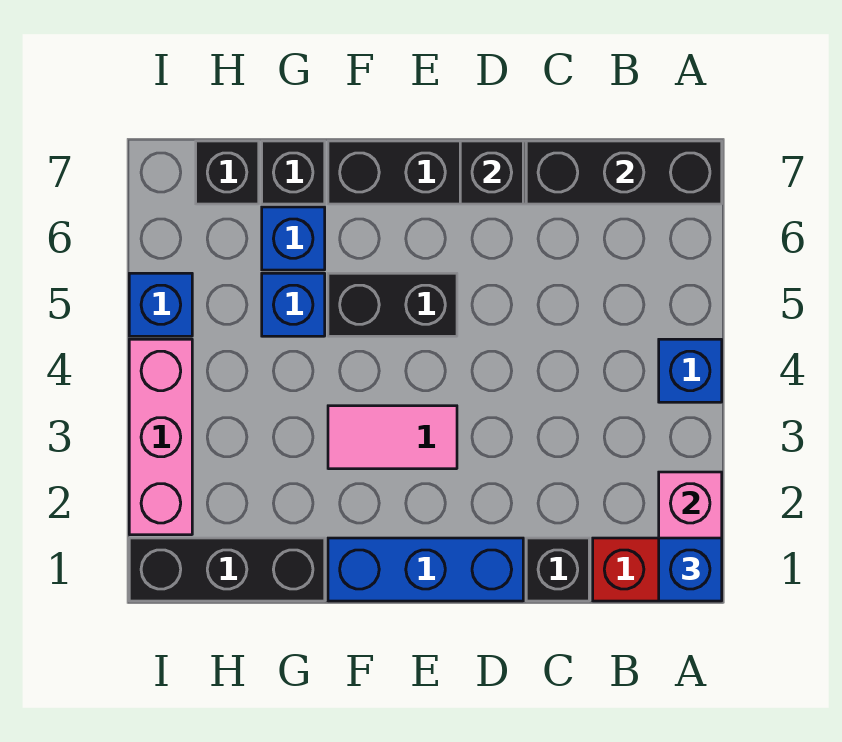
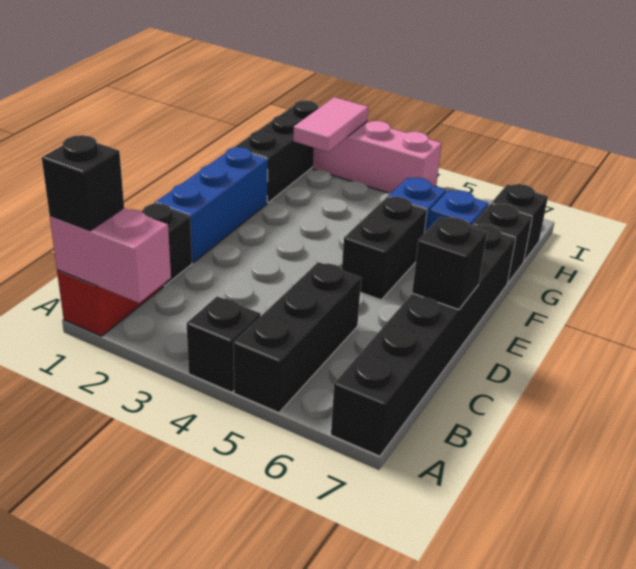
blue 1x1 brick [659,538,722,601] -> black 1x1 brick [42,135,124,231]
blue 1x1 brick [659,339,722,402] -> black 1x1 brick [187,296,261,392]
black 1x3 brick [526,141,722,204] -> black 1x3 brick moved to [234,262,361,413]
pink 1x2 tile [328,406,457,469] -> pink 1x2 tile moved to [293,97,368,152]
blue 1x1 brick [129,273,192,336] -> none

